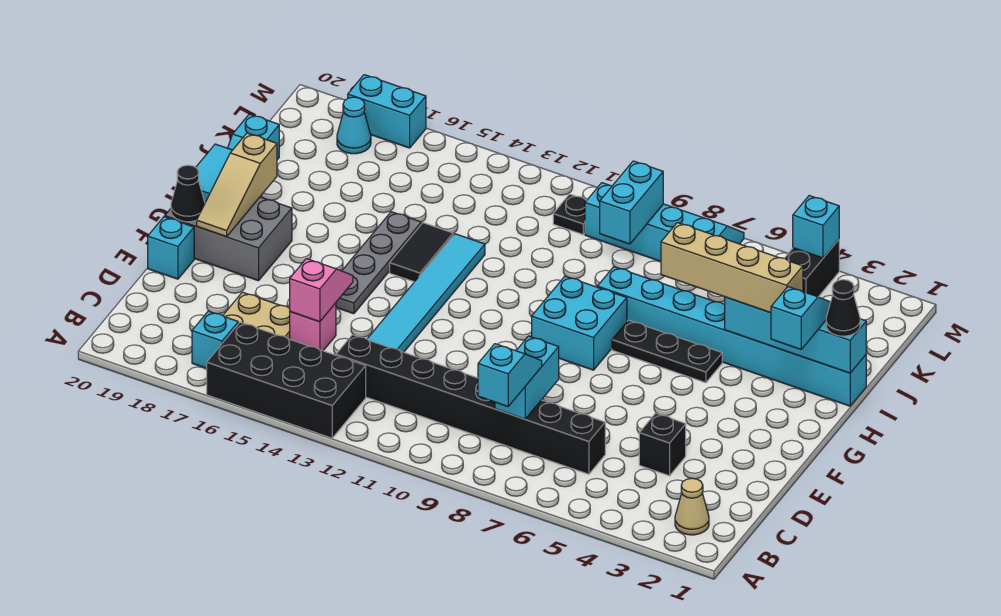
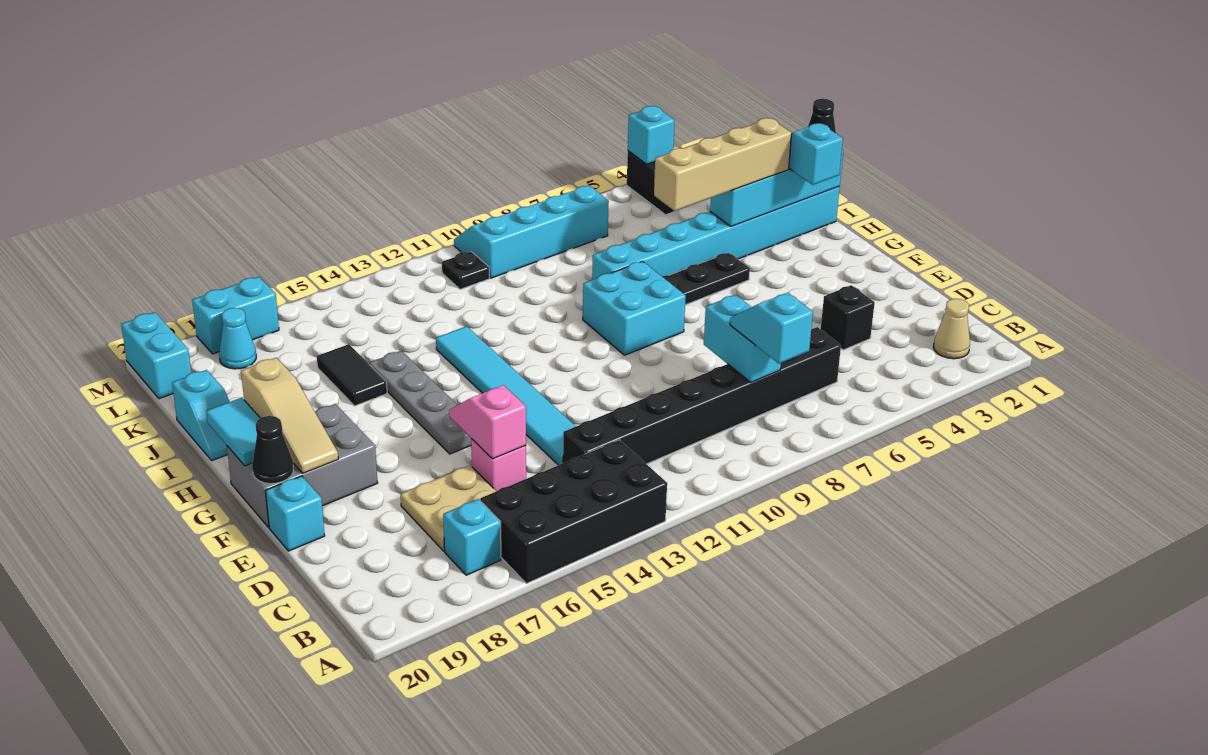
black 1x2 tile [390,223,453,282] -> black 1x2 tile moved to [317,344,387,406]
cyan 1x2 brick [600,161,663,244] -> cyan 1x2 brick moved to [121,312,191,399]

